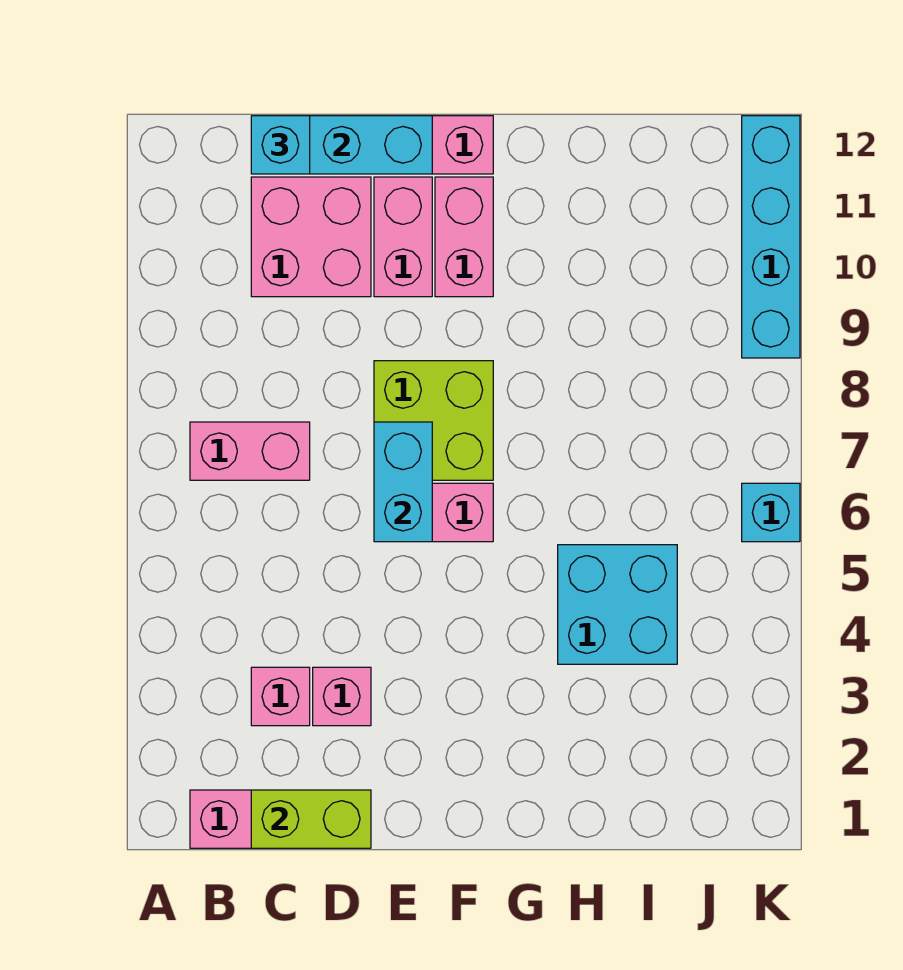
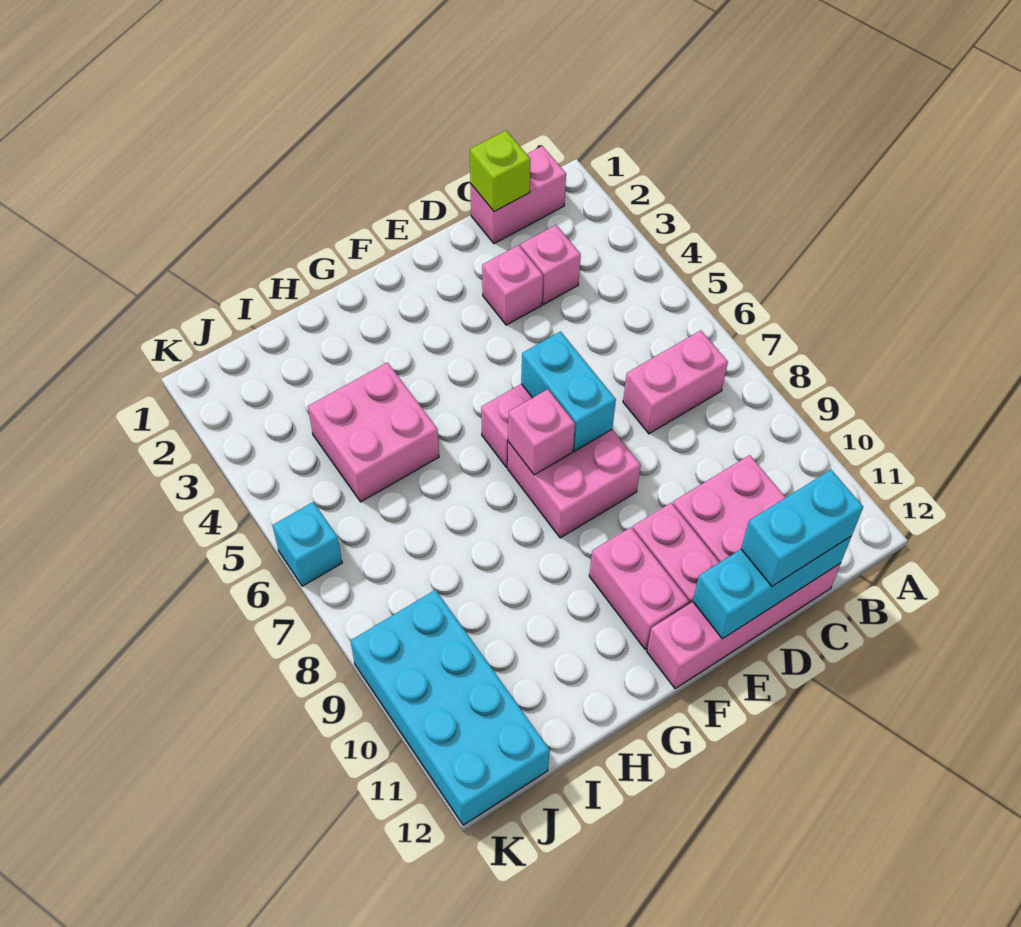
lime 1x2 brick [251,790,371,848] -> lime 1x1 brick [470,131,531,212]
cyan 1x1 brick [251,116,310,174] -> cyan 1x2 brick [741,470,863,586]
lime 2x2 brick [374,361,493,480] -> pink 2x2 brick [508,430,641,538]
none -> pink 1x1 brick [508,389,575,475]
cyan 2x2 brick [558,545,677,664] -> pink 2x2 brick [308,363,439,502]
cyan 1x4 brick [742,116,800,358] -> cyan 2x4 brick [351,590,550,825]

